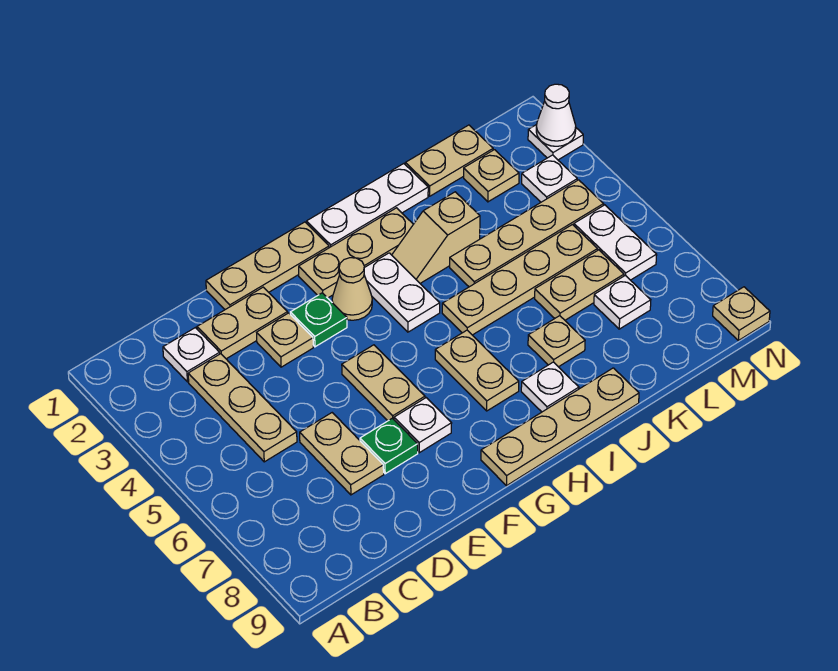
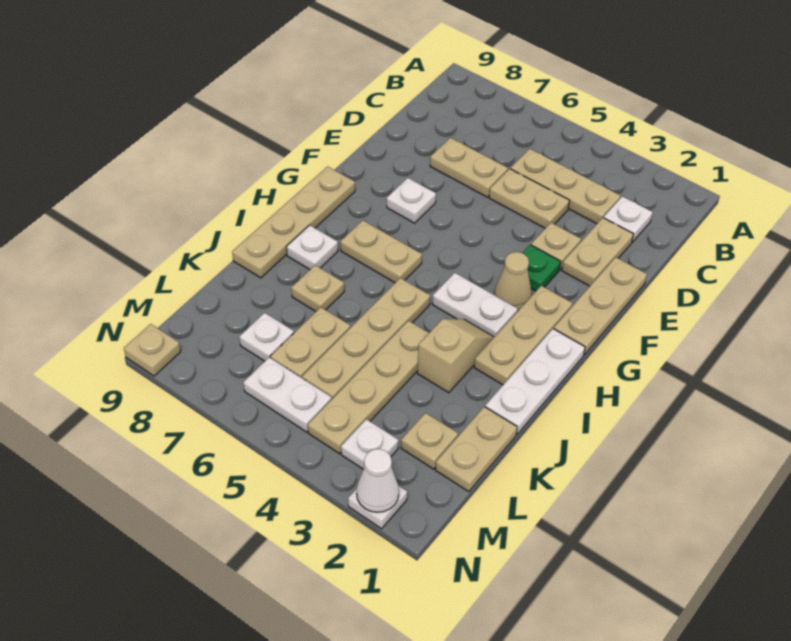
green 1x1 plate [360,418,418,474] -> none
tan 1x2 plate [342,345,425,421] -> tan 1x2 plate moved to [489,169,570,228]

